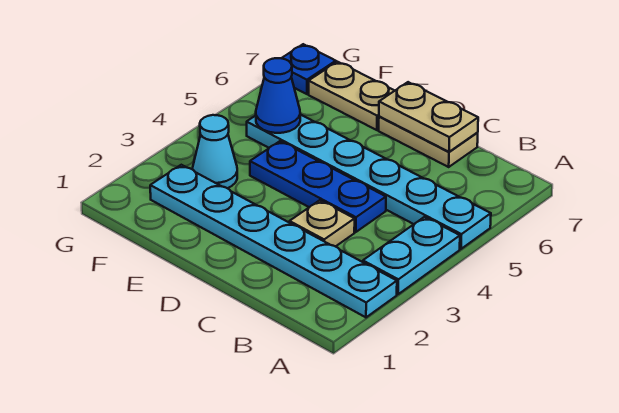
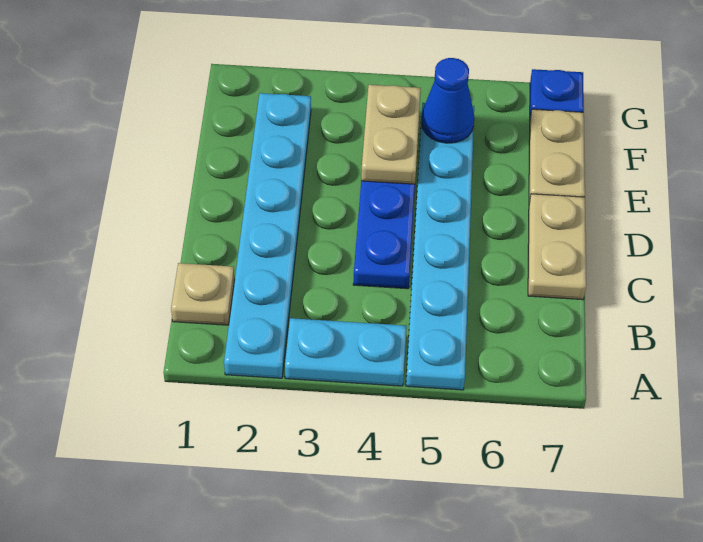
tan 1x1 plate [290,200,355,247] -> tan 1x1 plate moved to [171,263,235,325]
tan 1x2 plate [379,82,478,152] -> tan 1x2 plate moved to [361,85,421,184]
cyan 1x1 cone [192,115,237,188] -> none

